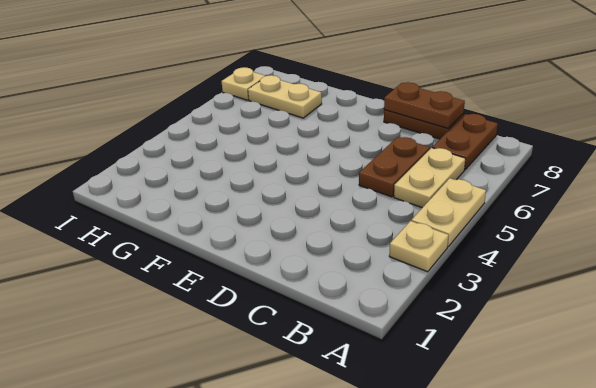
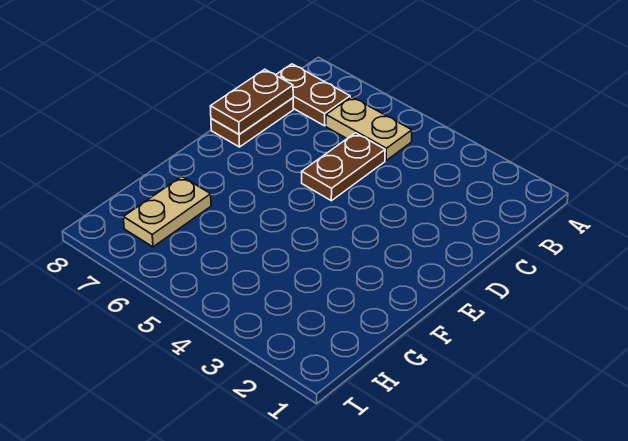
tan 1x1 plate [389,221,449,272] -> none
tan 1x2 plate [412,178,486,247] -> none
brown 1x2 plate [359,137,430,197] -> brown 1x2 plate turned to [302,133,385,201]
tan 1x1 plate [221,67,265,100] -> none

